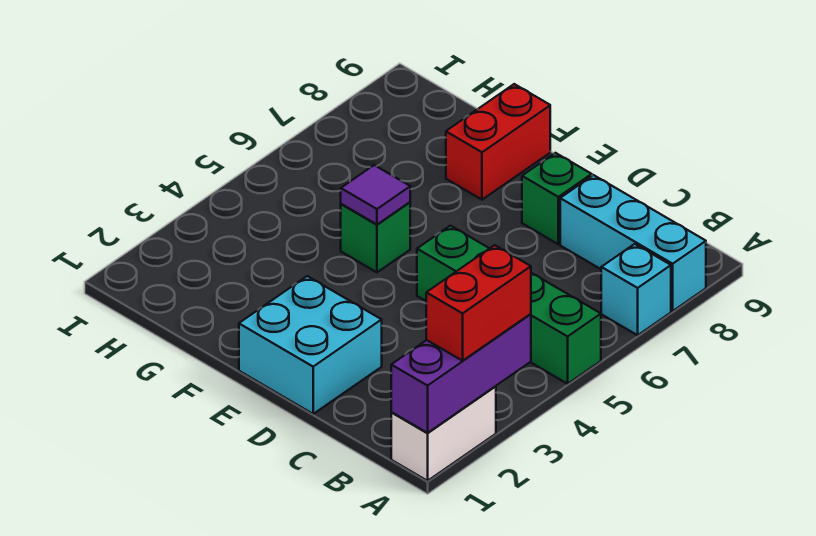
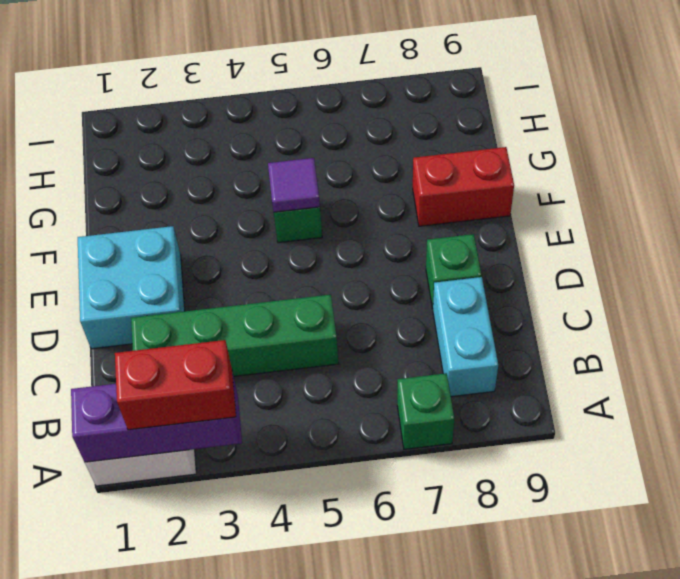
green 1x4 brick [417,226,601,384] -> green 1x4 brick turned to [131,295,339,376]
cyan 1x1 brick [601,244,671,335] -> green 1x1 brick [397,373,454,449]
cyan 1x3 brick [560,175,706,311] -> cyan 1x2 brick [433,277,498,397]

